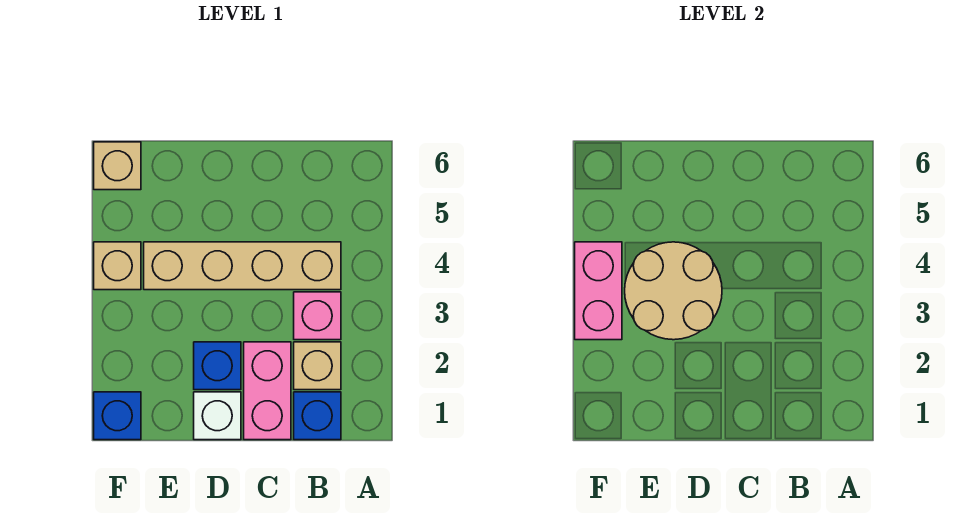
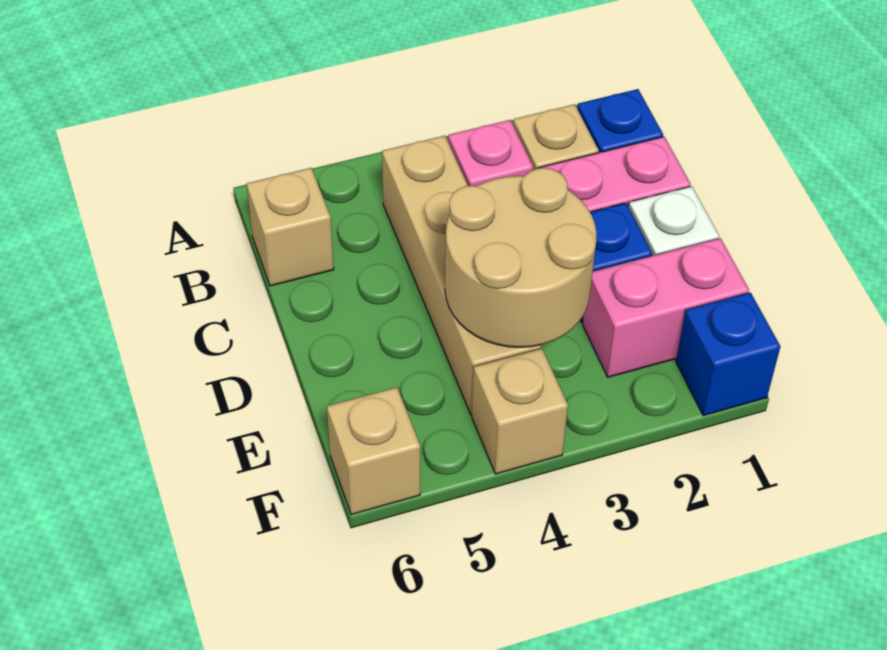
none -> tan 1x1 brick [247,168,334,286]
pink 1x2 brick [575,242,622,340] -> pink 1x2 brick moved to [583,238,749,377]

